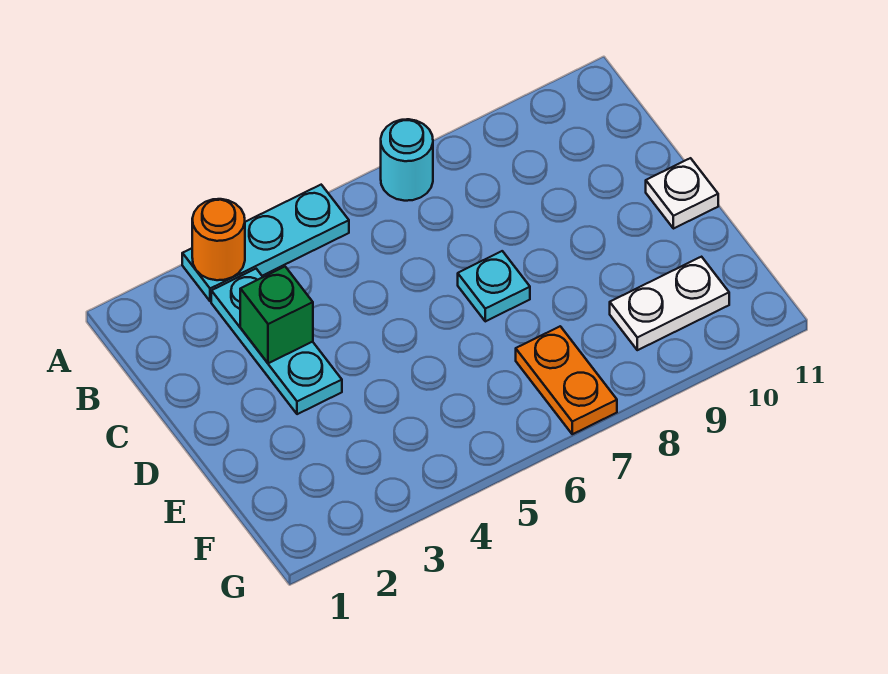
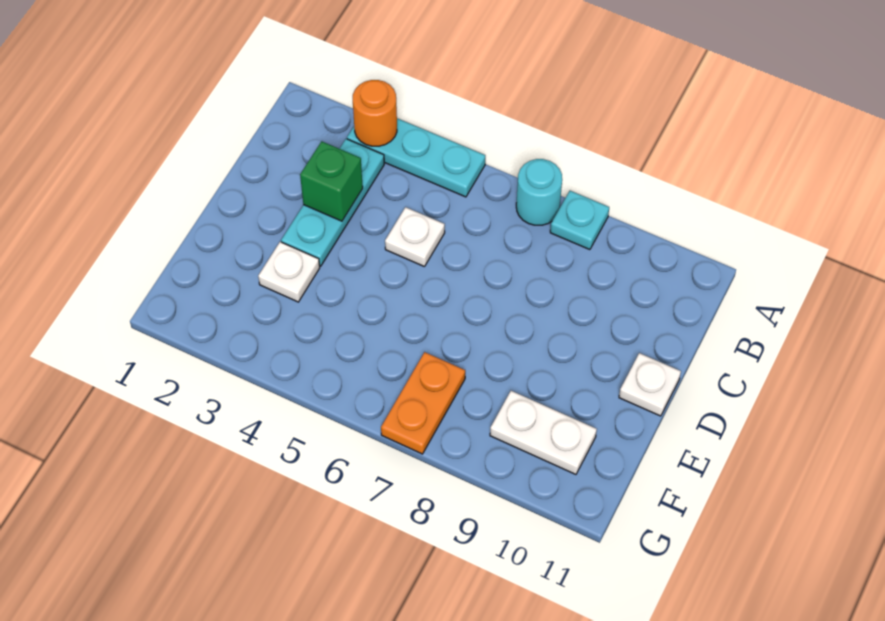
none -> white 1x1 plate [385,207,445,267]
cyan 1x1 plate [458,251,530,321] -> cyan 1x1 plate moved to [550,191,609,250]
none -> white 1x1 plate [258,242,320,302]

